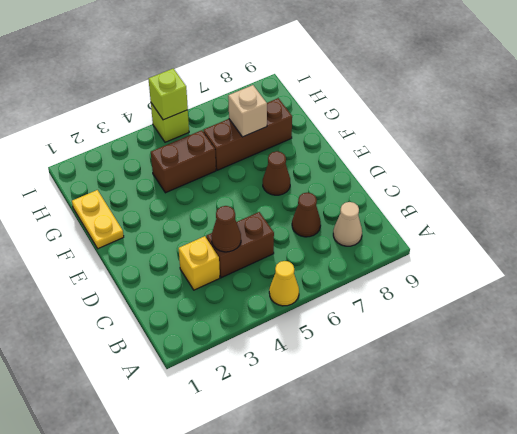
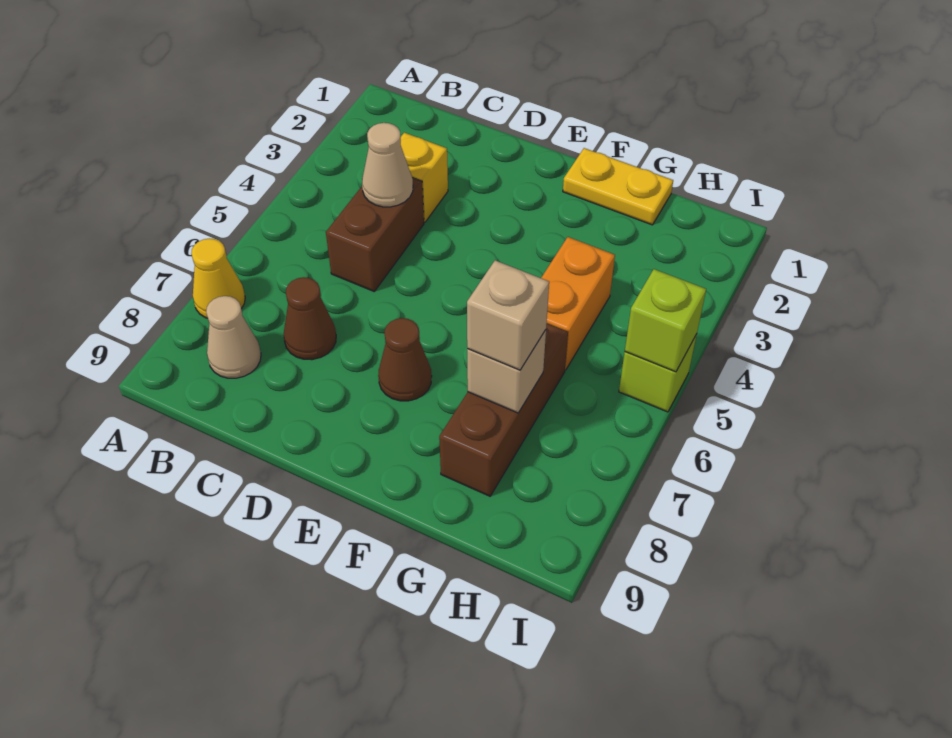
yellow 1x1 cone [269,261,299,306] -> yellow 1x1 cone moved to [191,238,245,318]
brown 1x1 cone [211,206,241,252] -> tan 1x1 cone [362,123,413,207]
brown 1x2 brick [151,130,216,193] -> orange 1x2 brick [541,237,615,370]
none -> tan 1x1 brick [467,260,549,370]

